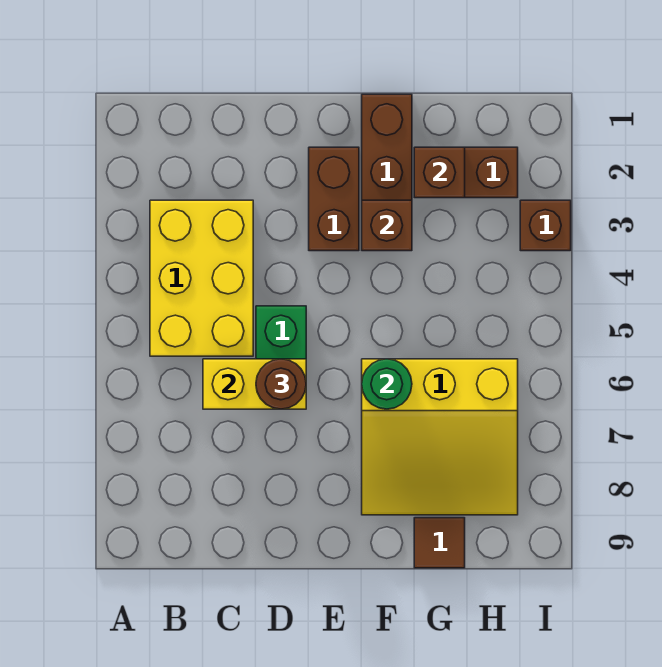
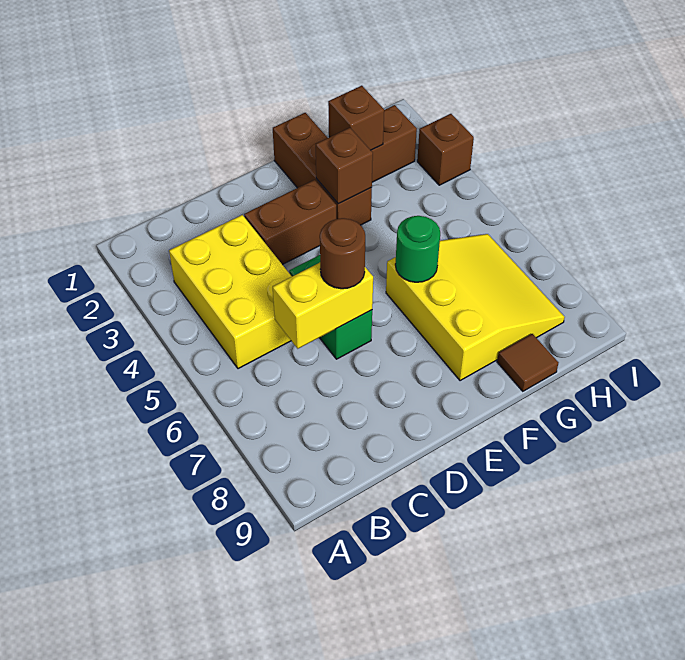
brown 1x2 brick [309,147,359,251] -> brown 1x2 brick turned to [244,180,336,265]
yellow 3x3 slope [362,359,518,515] -> yellow 3x3 slope turned to [386,234,565,381]

